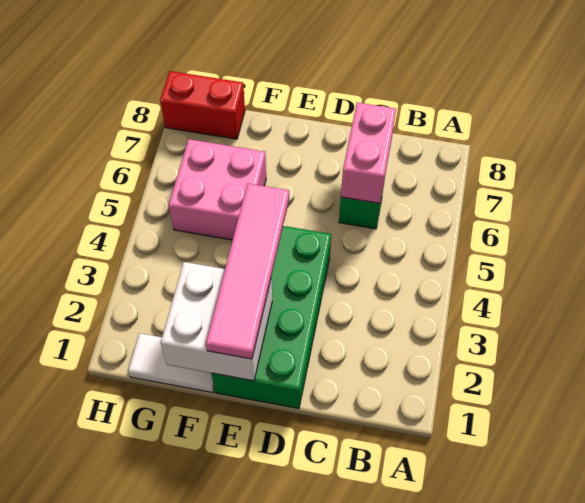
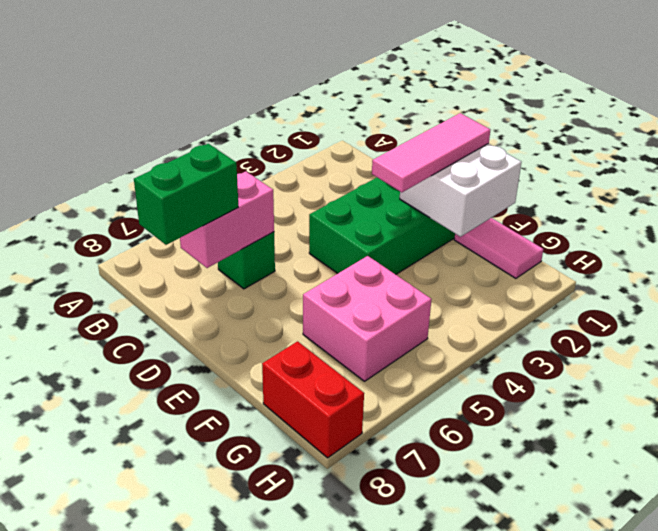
none -> green 1x2 brick [134,144,238,245]
pink 1x4 tile [206,184,289,359] -> pink 1x3 tile [372,113,490,192]
white 1x2 tile [128,333,214,393] -> pink 1x2 tile [454,218,543,278]

